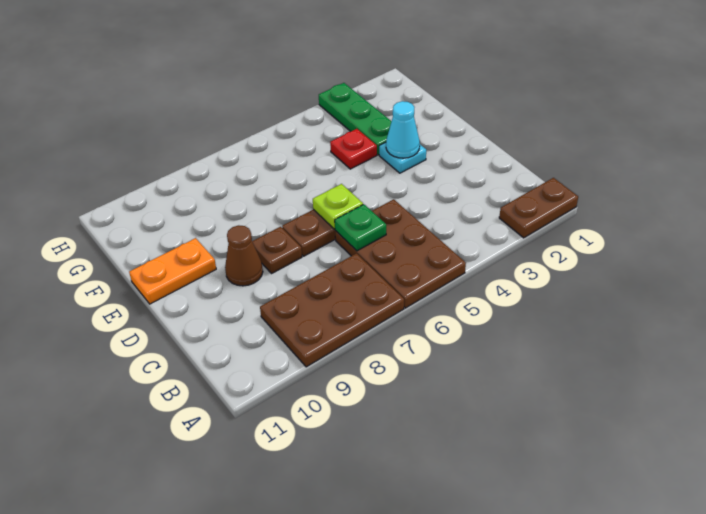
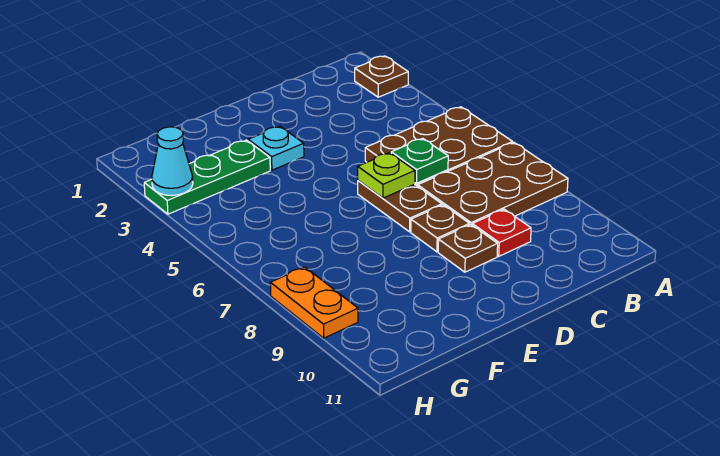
brown 1x2 plate [499,178,578,238] -> brown 1x1 plate [355,56,408,97]
brown 2x3 plate [260,253,404,367] -> brown 2x3 plate turned to [418,143,568,225]
brown 1x1 cone [225,225,263,286] -> brown 1x1 plate [438,225,498,272]
cyan 1x1 cone [386,101,420,158] -> cyan 1x1 cone moved to [152,127,193,196]
orange 1x2 plate [129,238,216,304] -> orange 1x2 plate moved to [270,267,358,338]
red 1x1 plate [330,129,377,169] -> red 1x1 plate moved to [472,209,531,256]

